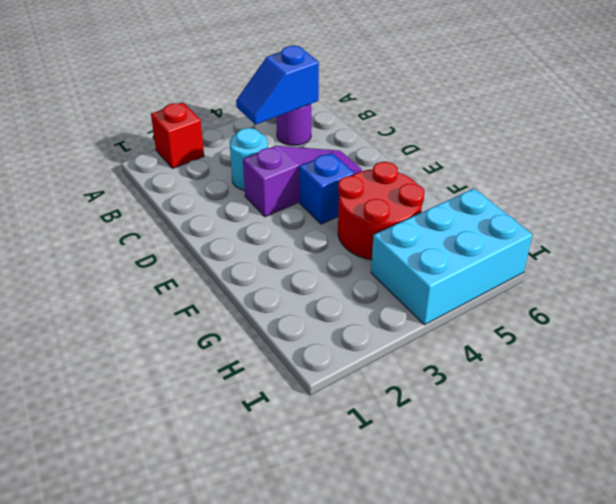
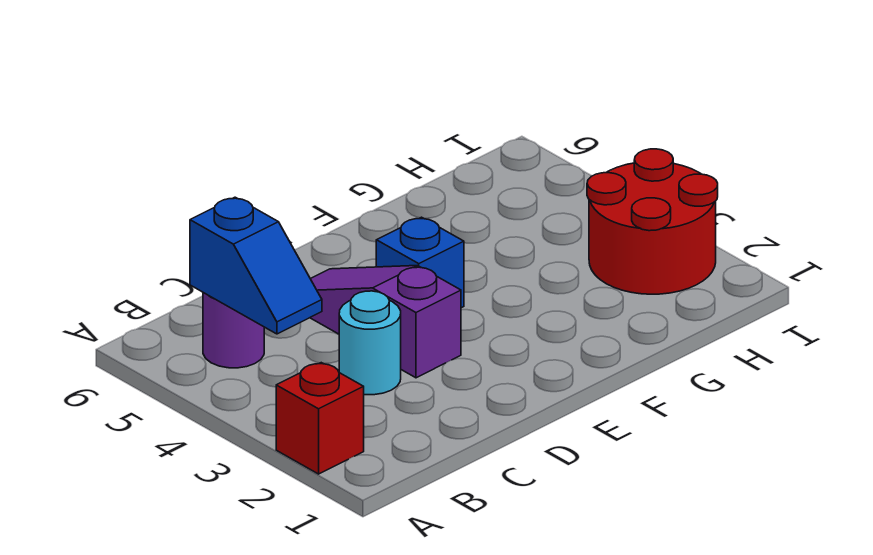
red 2x2 round brick [338,162,425,260] -> red 2x2 round brick moved to [587,149,718,294]
cyan 2x3 brick [371,188,532,325] -> none

